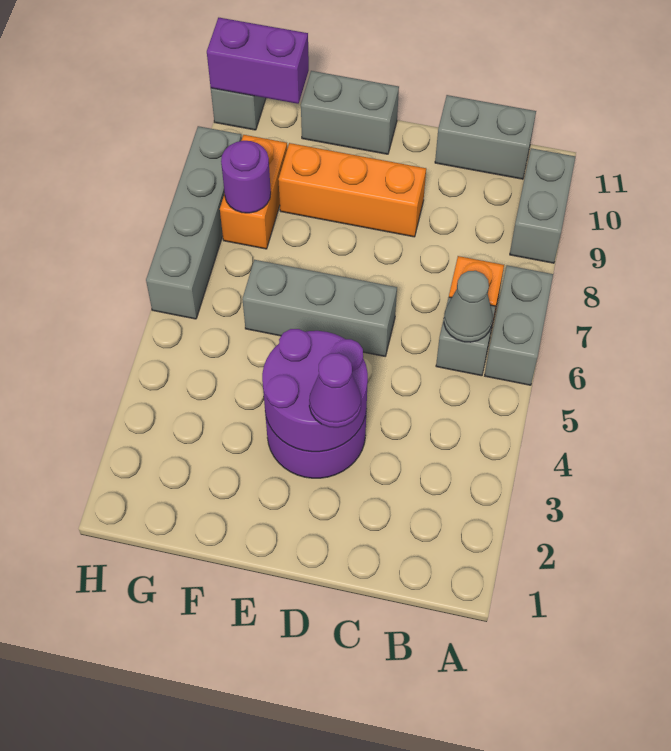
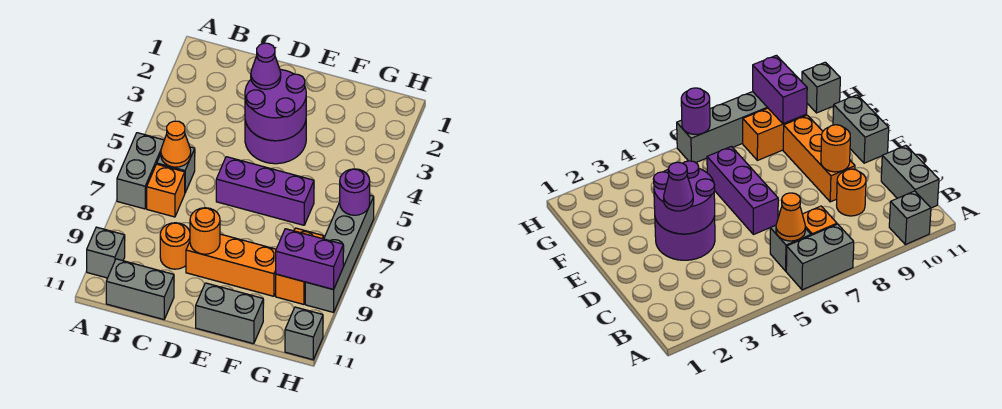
grey 1x2 brick [510,148,576,263] -> grey 1x1 brick [87,227,125,278]
grey 1x1 cone [444,271,493,342] -> orange 1x1 cone [161,121,191,167]
none -> orange 1x1 round brick [160,223,190,269]
grey 1x3 brick [242,260,397,356] -> purple 1x3 brick [216,157,314,225]
none -> orange 1x1 round brick [190,208,220,254]
purple 1x1 round brick [221,141,271,213] -> purple 1x1 round brick moved to [340,169,370,215]
purple 1x2 brick [207,18,309,104] -> purple 1x2 brick moved to [276,229,343,290]

